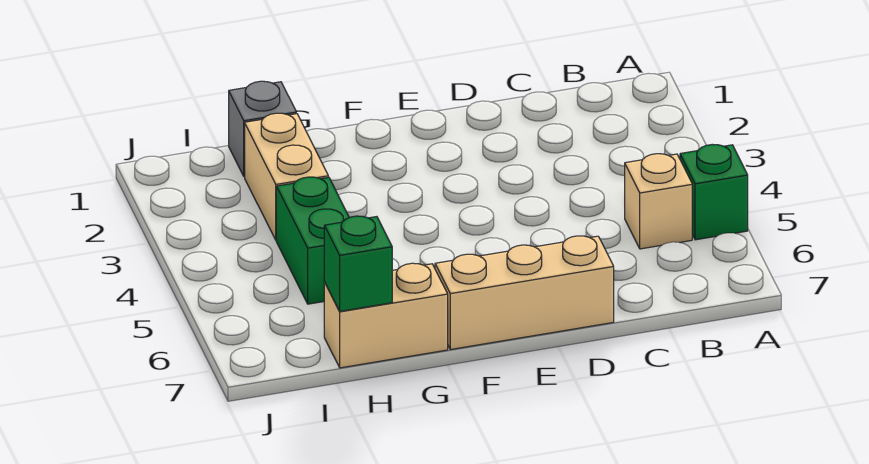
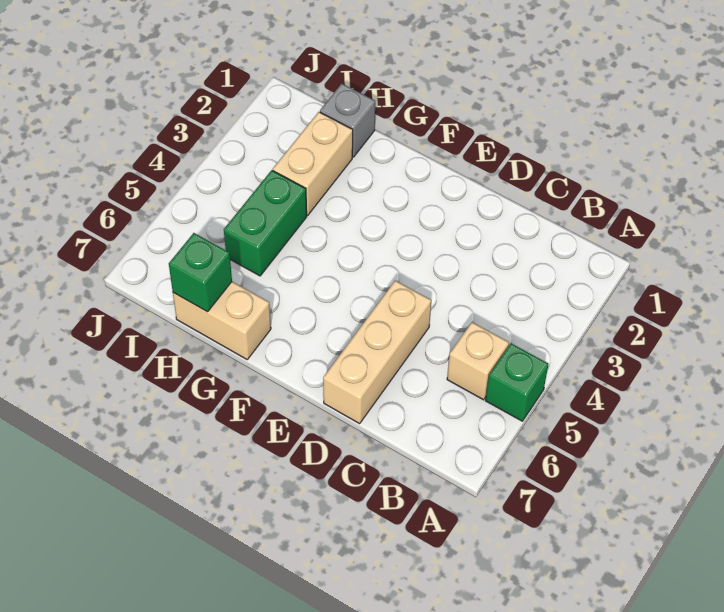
tan 1x3 brick [435,236,614,350] -> tan 1x3 brick turned to [323,281,431,424]

